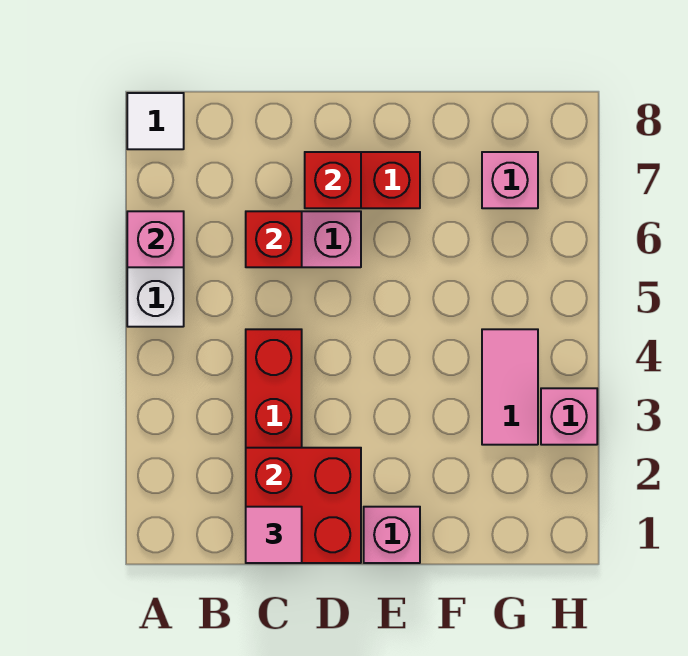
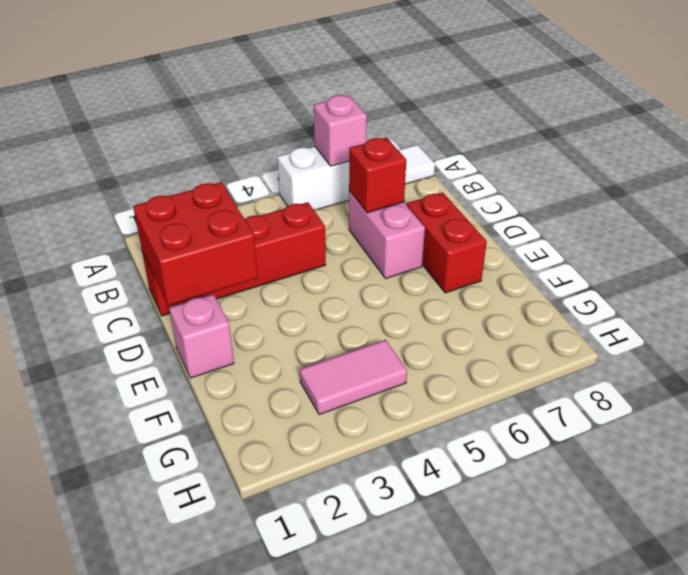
pink 1x1 tile [246,507,302,563] -> none
red 1x1 brick [305,152,361,208] -> none
pink 1x1 brick [482,152,538,208] -> none
pink 1x1 brick [541,388,597,445] -> none

